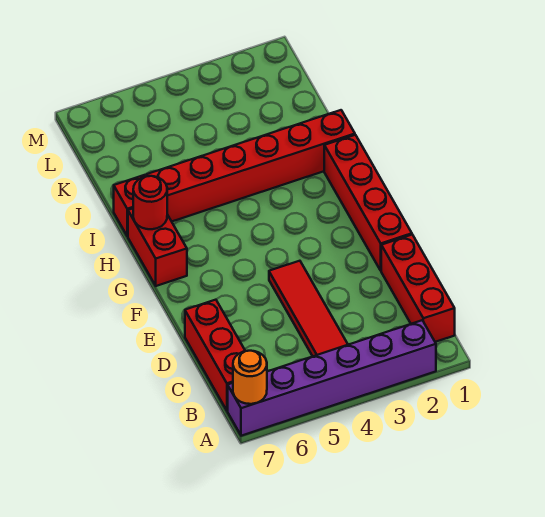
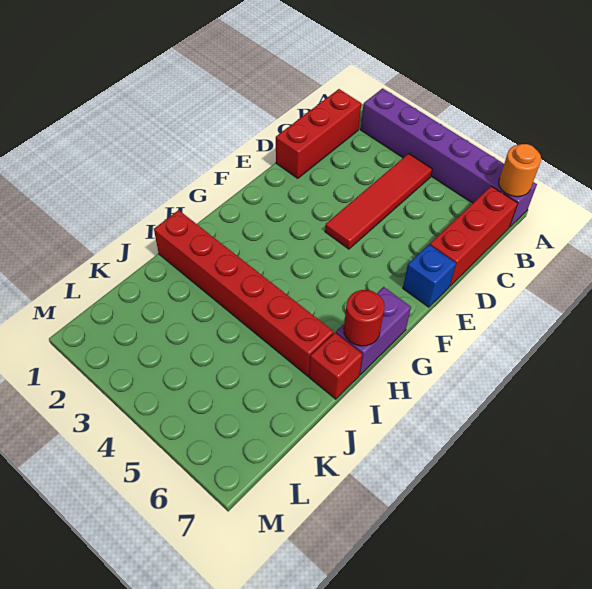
red 1x4 brick [324,135,412,270] -> none
none -> blue 1x1 brick [403,245,456,307]
red 1x2 brick [128,209,187,286] -> purple 1x2 brick [336,287,411,375]

